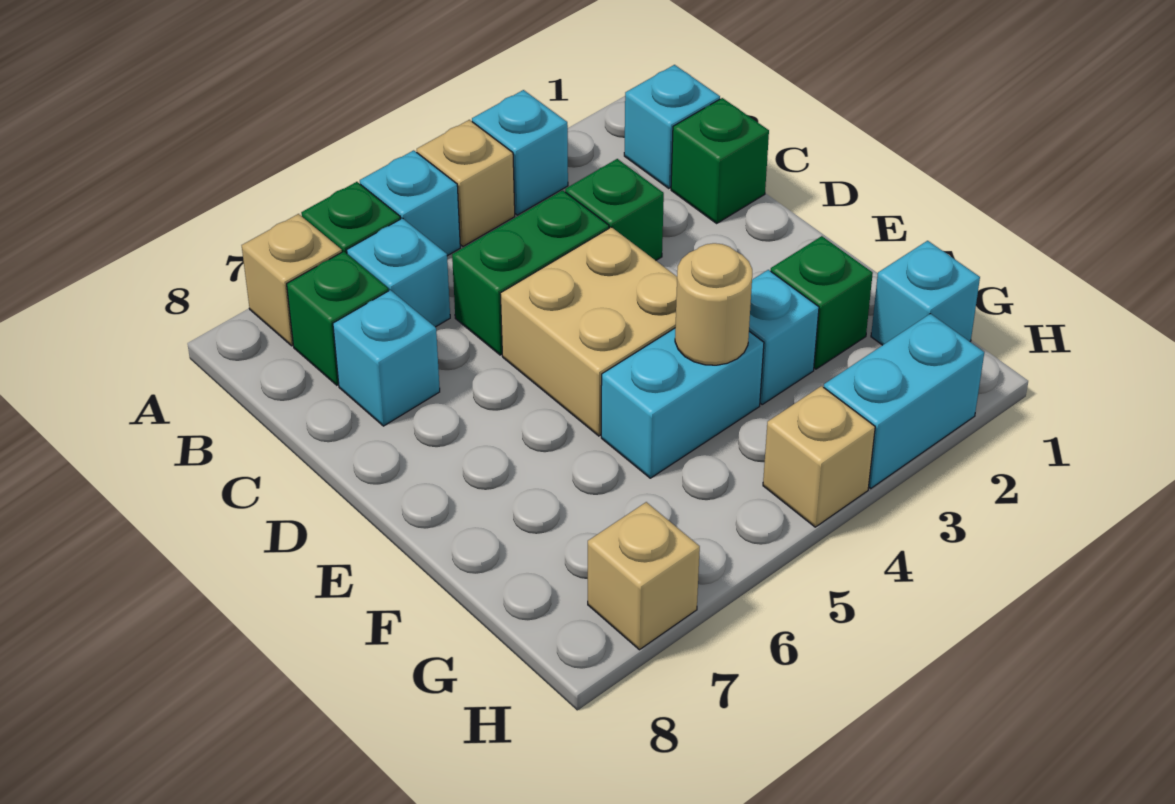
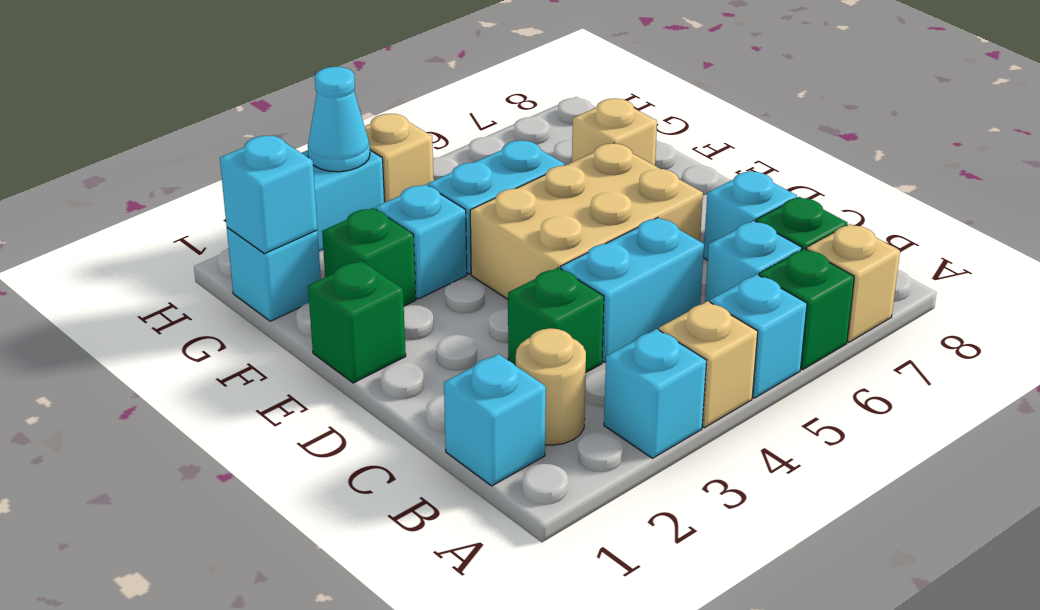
green 1x1 brick [671,98,769,223] -> green 1x1 brick moved to [308,261,406,383]
green 1x2 brick [452,190,609,355] -> cyan 1x2 brick [561,218,704,362]
tan 2x2 brick [500,227,677,436] -> tan 2x3 brick [470,143,703,299]
tan 1x1 round brick [675,243,752,365] -> tan 1x1 round brick moved to [516,328,586,445]
none -> cyan 1x1 brick [220,135,317,254]
none -> cyan 1x1 cone [308,67,370,172]
tan 1x1 brick [588,502,700,650] -> tan 1x1 brick moved to [572,99,657,166]

